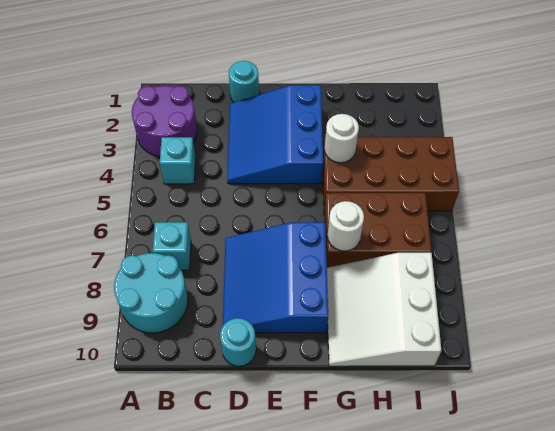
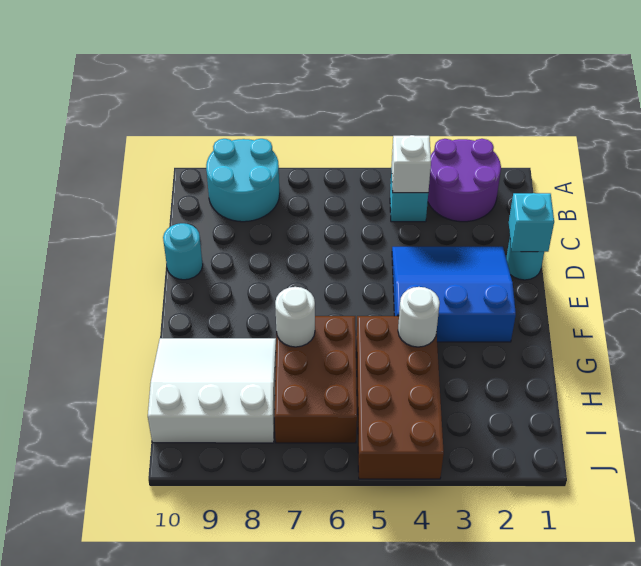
none -> white 1x1 brick [392,135,431,193]
cyan 1x1 brick [153,222,191,270] -> cyan 1x1 brick moved to [509,193,554,252]
blue 3x3 slope [223,222,328,333] -> none

